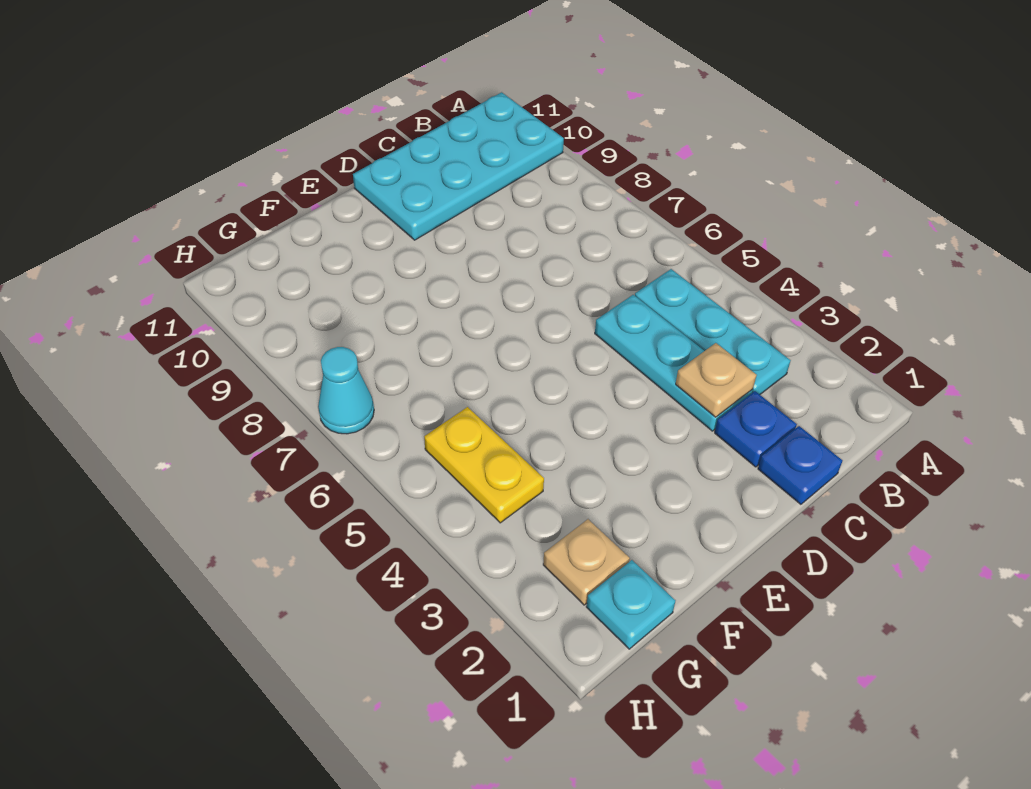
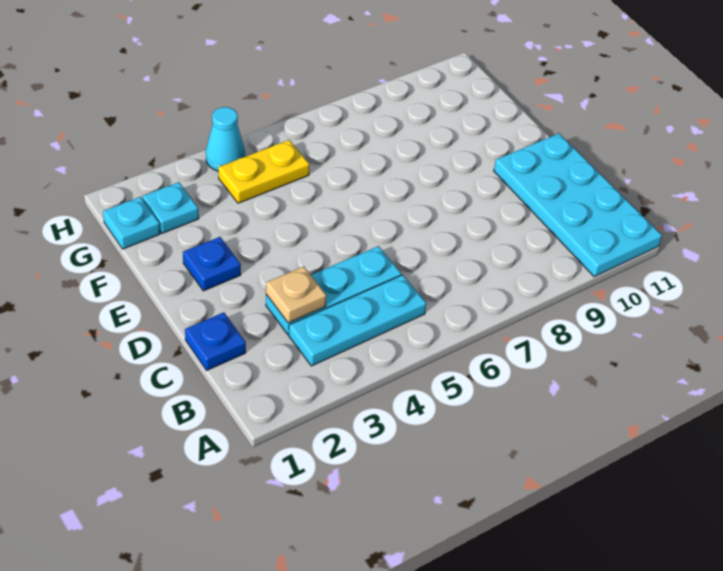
blue 1x1 plate [715,391,797,467] -> blue 1x1 plate moved to [183,237,241,291]
tan 1x1 plate [543,519,630,605] -> cyan 1x1 plate [142,182,199,233]
cyan 1x1 cone [318,347,374,434] -> cyan 1x1 cone moved to [206,107,245,171]

